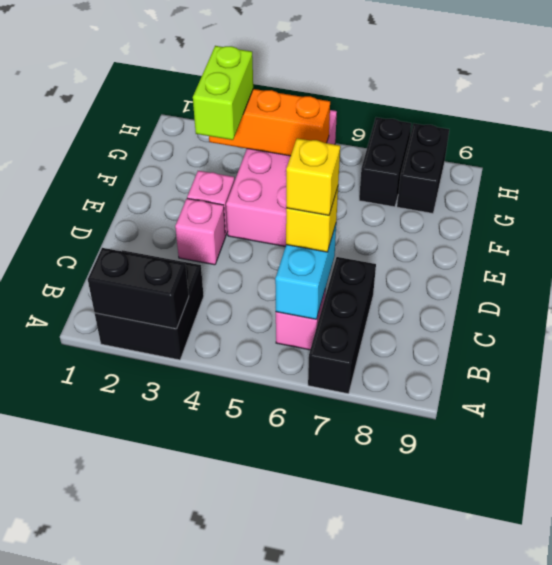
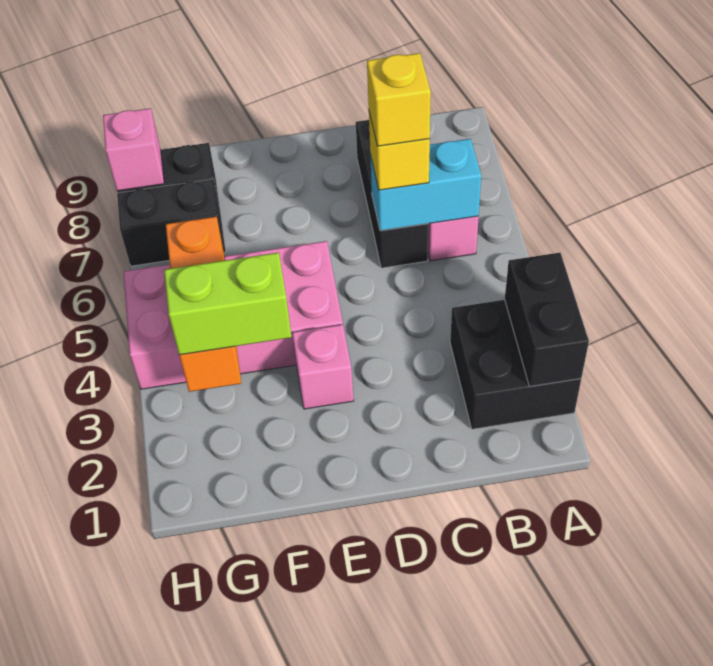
black 1x3 brick [308,257,376,394] -> black 1x3 brick turned to [356,120,428,268]
pink 1x1 brick [175,198,226,265] -> pink 1x1 brick moved to [103,108,164,191]

